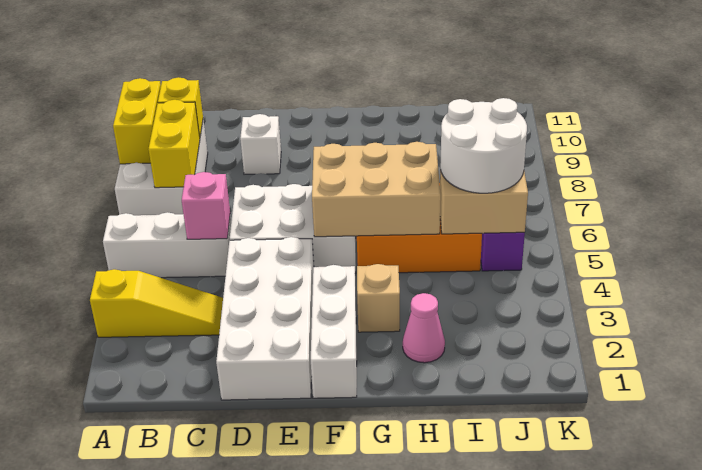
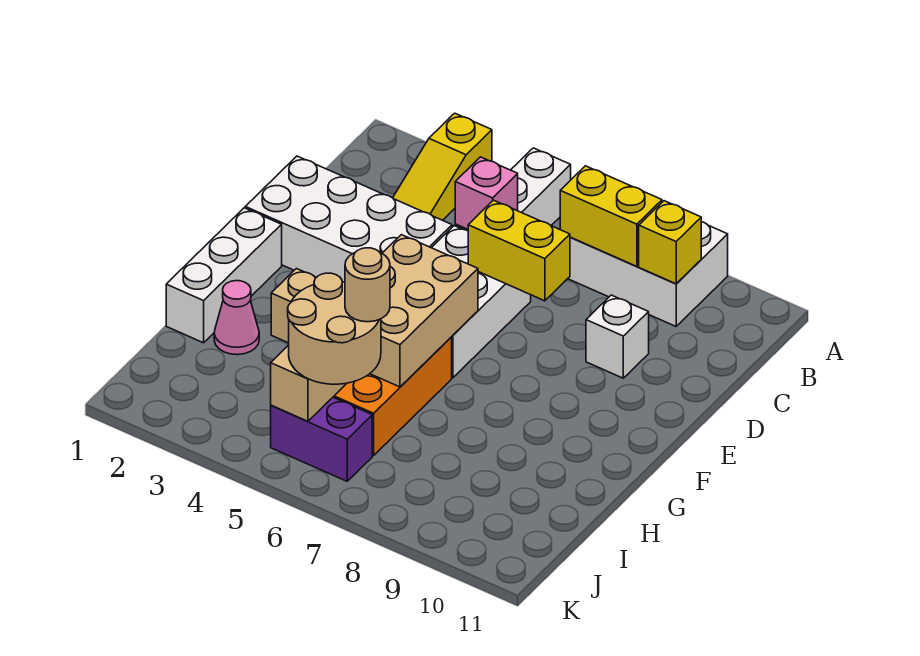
yellow 1x2 brick [113,78,161,164] -> yellow 1x2 brick moved to [468,200,570,301]
white 1x3 brick [311,265,357,398] -> white 1x3 brick turned to [166,208,282,343]
white 2x2 round brick [440,98,527,193] -> tan 2x2 round brick [288,273,381,384]
none -> tan 1x1 round brick [345,248,390,322]

